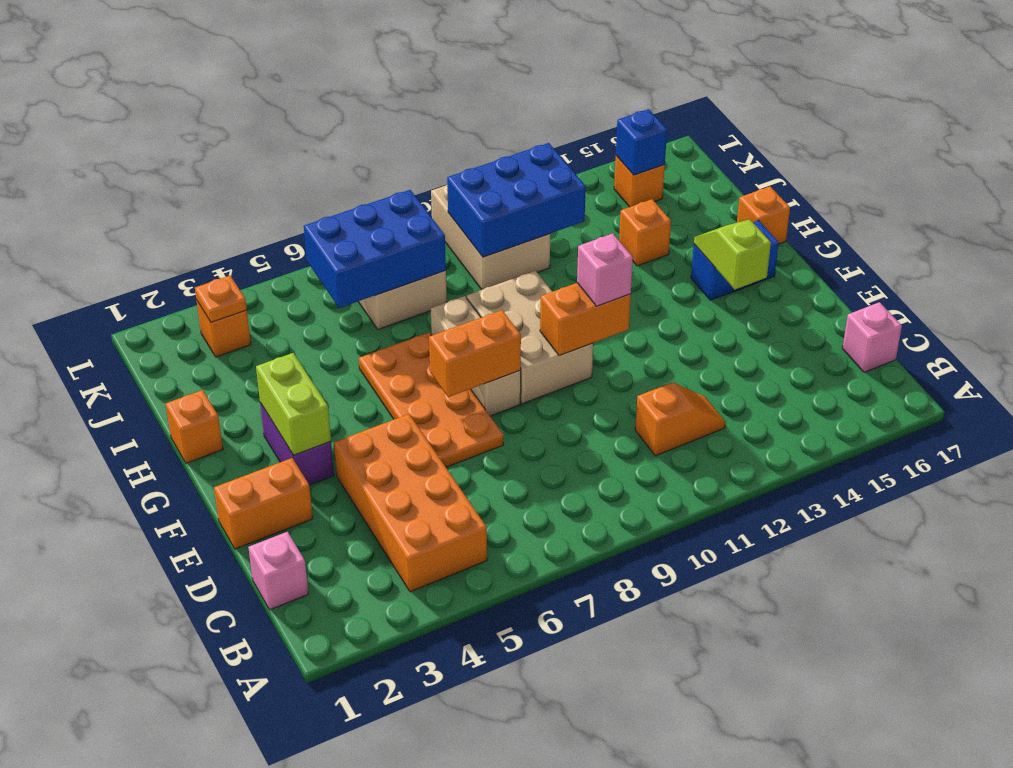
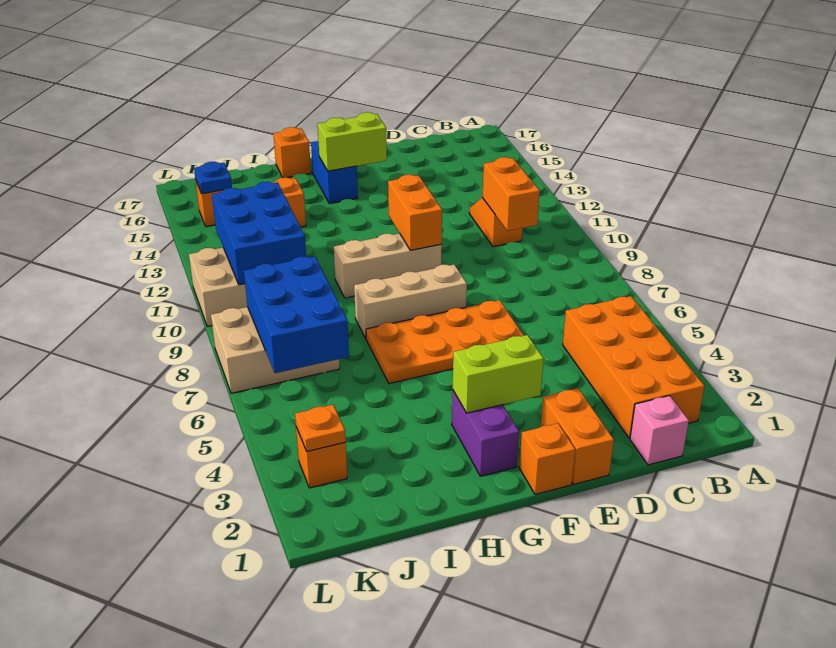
orange 2x4 brick [334,414,487,592] -> orange 2x4 brick turned to [563,296,704,438]
pink 1x1 brick [842,302,902,372] -> none
purple 1x2 brick [260,403,334,485] -> purple 1x2 brick turned to [452,391,519,476]
orange 1x2 brick [429,310,521,397] -> orange 1x2 brick moved to [482,157,540,231]
tan 2x3 brick [467,271,593,404] -> tan 1x3 brick [334,233,442,298]
pink 1x1 brick [577,234,633,306] -> none
lime 1x2 slope [694,219,771,289] -> lime 1x2 brick [318,112,387,171]
orange 1x1 brick [166,390,223,463] -> orange 1x1 brick moved to [519,423,575,495]
blue 1x1 brick [616,109,667,175] -> blue 1x1 plate [194,162,232,194]

